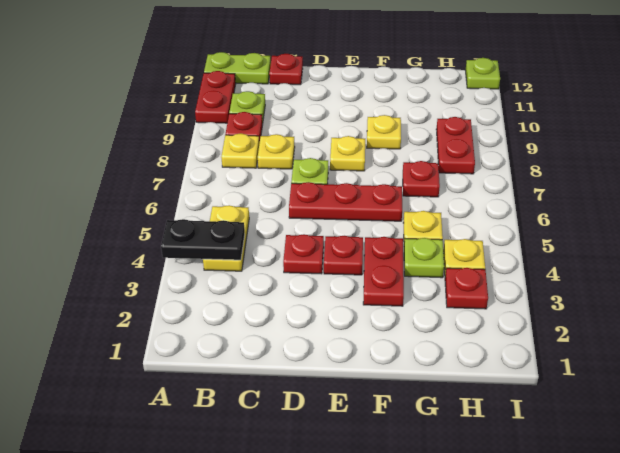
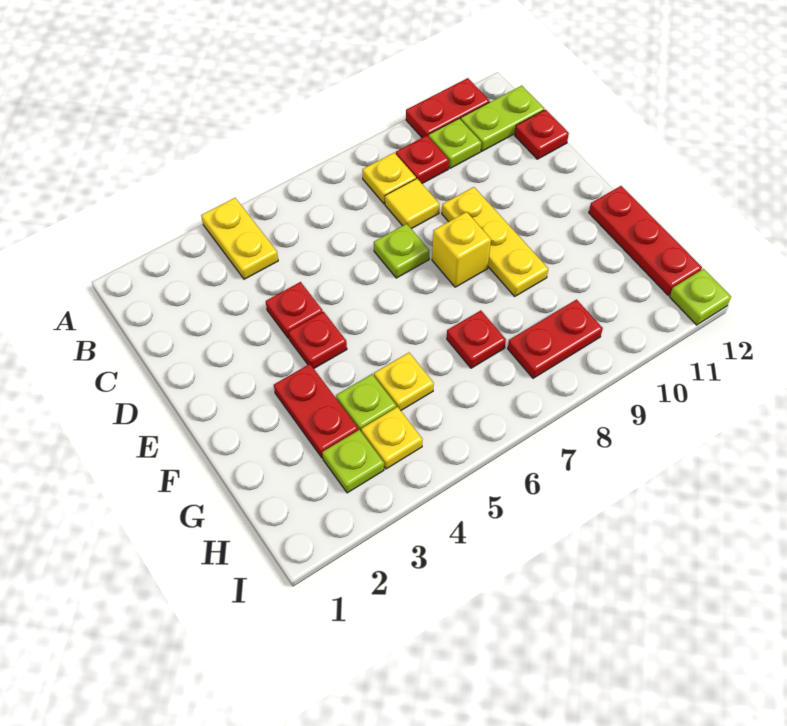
black 1x2 plate [161,219,245,260] -> none
lime 1x2 plate [204,52,271,84] -> lime 1x2 plate turned to [461,86,544,151]
yellow 1x2 plate [203,205,249,271] -> yellow 1x2 plate turned to [201,198,278,279]
yellow 1x1 plate [258,134,295,169] -> yellow 1x1 tile [385,179,440,229]
red 1x3 plate [289,182,402,221] -> red 1x3 plate moved to [589,186,702,295]
yellow 1x1 plate [330,136,365,171] -> yellow 1x1 brick [432,212,491,287]
red 1x2 plate [363,237,404,306] -> red 1x2 plate turned to [274,364,358,458]
yellow 1x1 plate [367,115,401,149] -> yellow 1x3 plate [442,187,548,296]
red 1x1 plate [445,268,488,309] -> lime 1x1 plate [322,430,384,493]

